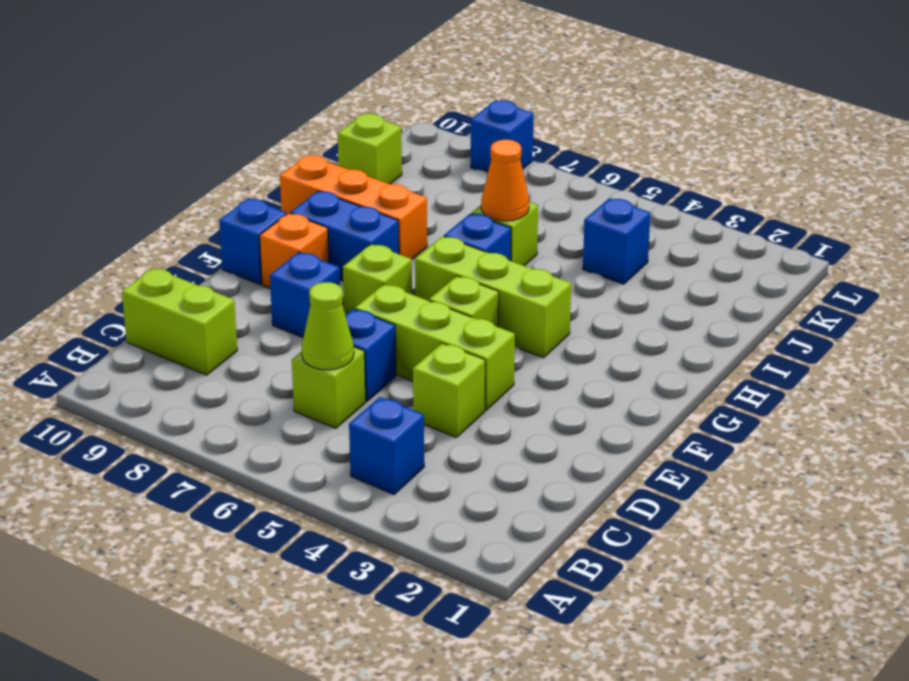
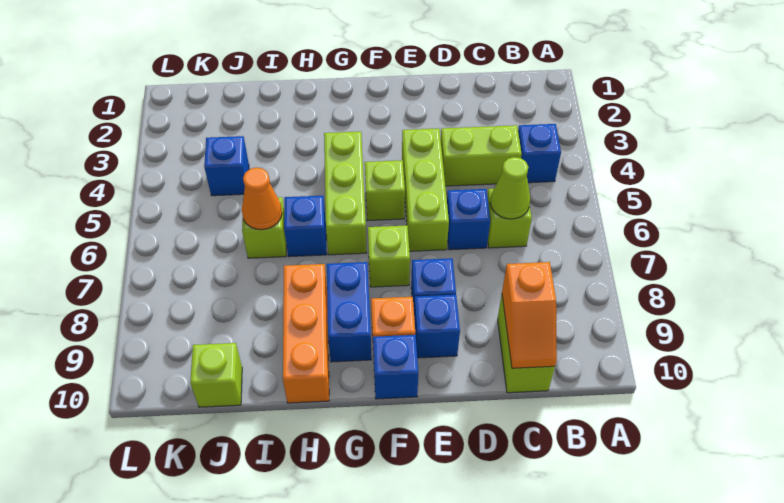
none -> orange 1x2 slope [502,262,557,368]
lime 1x1 brick [413,343,485,437] -> lime 1x2 brick [441,125,522,186]
blue 1x1 brick [471,100,534,173] -> blue 1x1 brick moved to [414,295,460,358]

